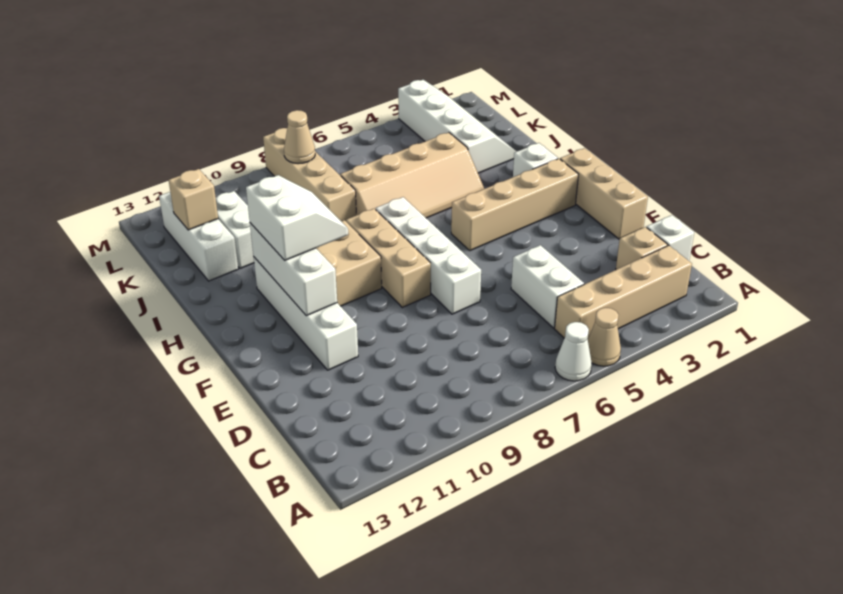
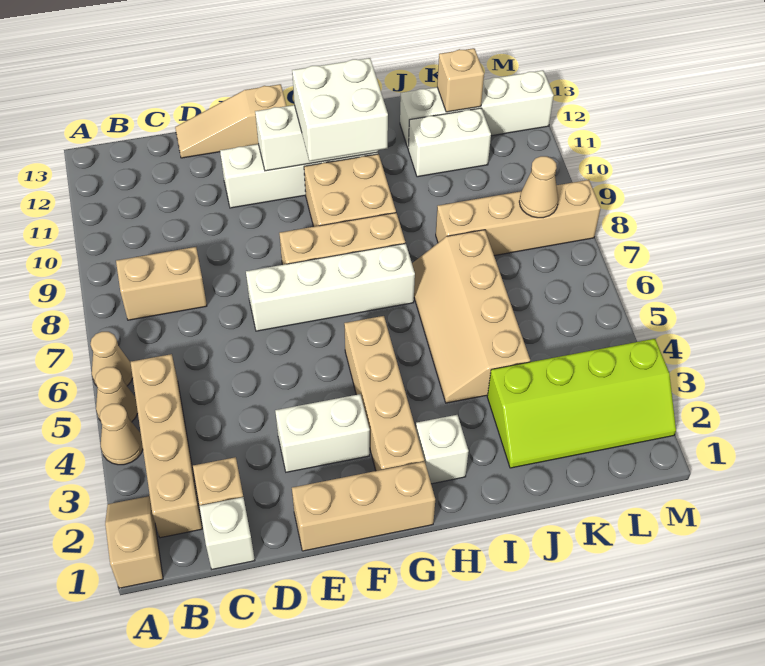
none -> tan 1x2 slope [105,496,163,588]
none -> tan 1x1 cone [100,404,143,465]
white 1x1 cone [555,322,592,381] -> tan 1x1 cone [90,332,133,386]
none -> tan 1x2 brick [116,247,207,320]
white 1x2 brick [511,245,584,328] -> white 1x2 brick moved to [275,394,370,472]
none -> tan 1x3 slope [175,84,286,158]
white 2x2 slope [246,175,348,260] -> white 2x2 brick [292,58,388,161]
white 2x4 slope [398,80,516,173] -> lime 2x4 slope [487,339,676,468]
white 1x3 brick [159,192,238,281] -> white 1x4 brick [400,70,554,149]

